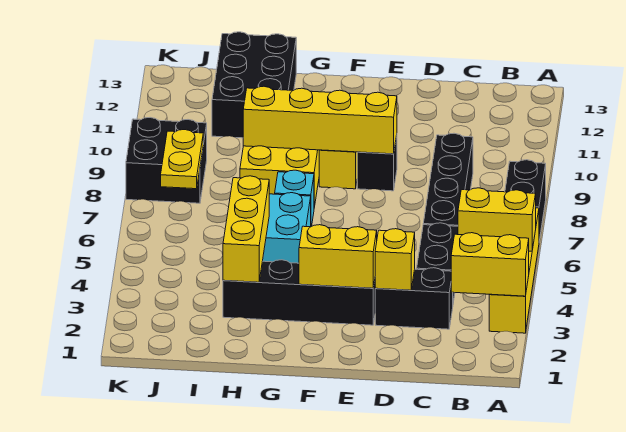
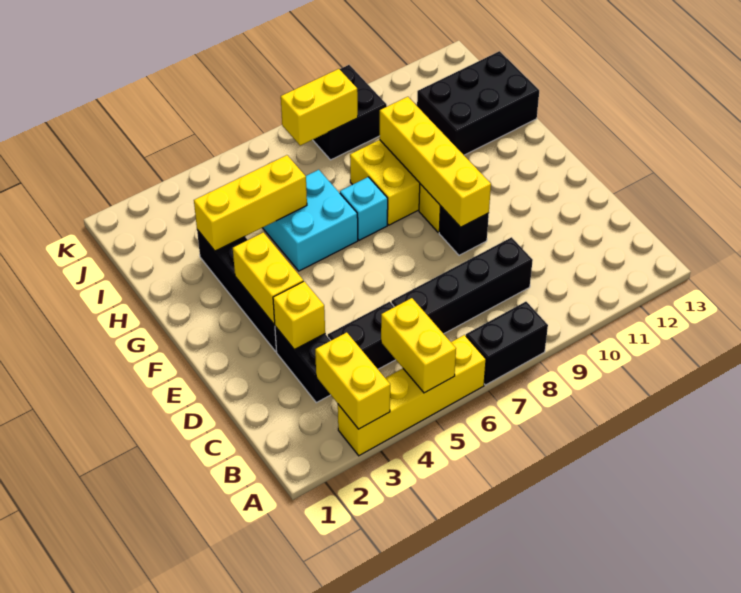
yellow 1x2 plate [161,130,203,189] -> yellow 1x2 brick [281,69,358,146]

